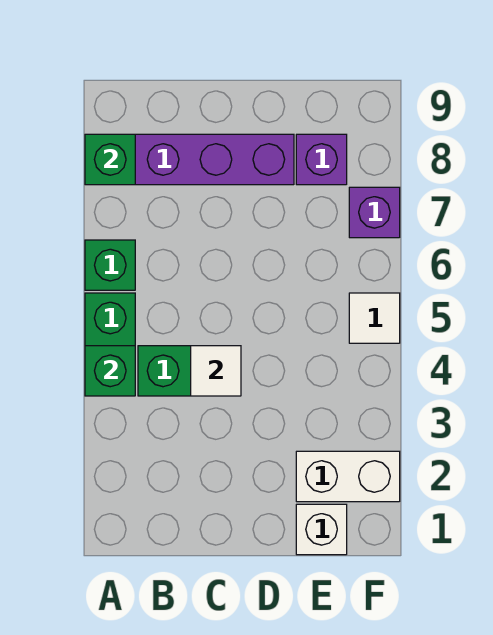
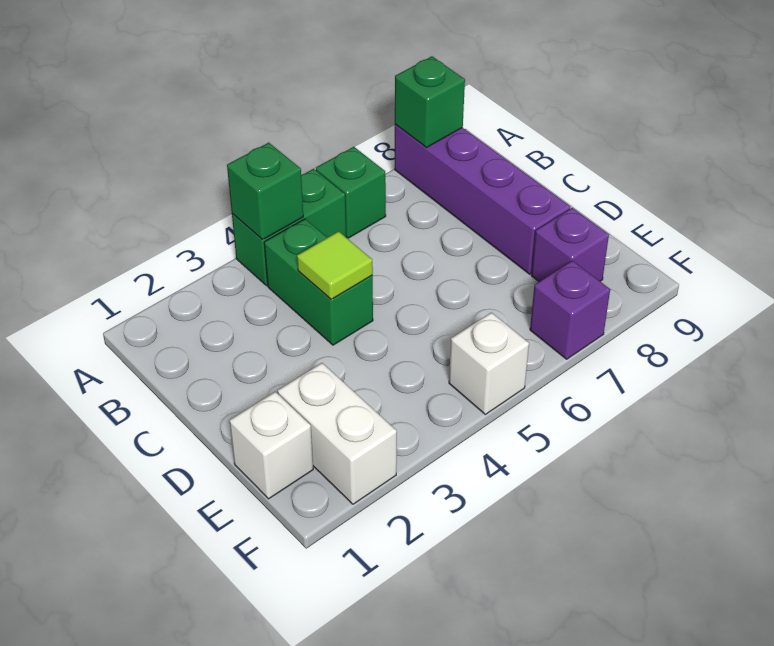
white 1x1 tile [191,346,241,396] -> lime 1x1 tile [297,232,373,300]
white 1x1 tile [349,293,400,343] -> white 1x1 brick [449,313,529,414]

